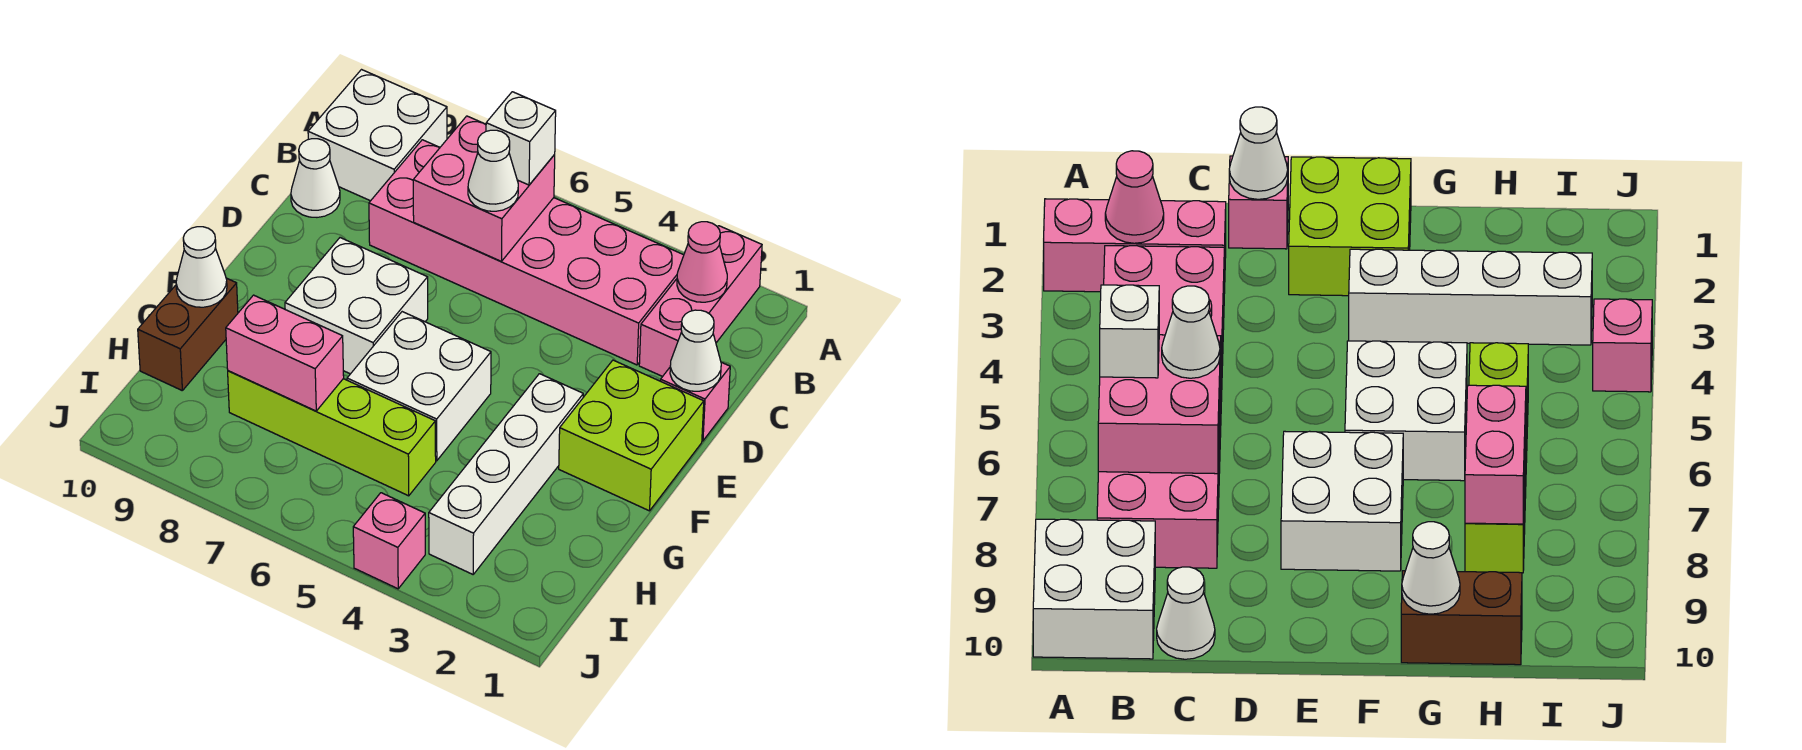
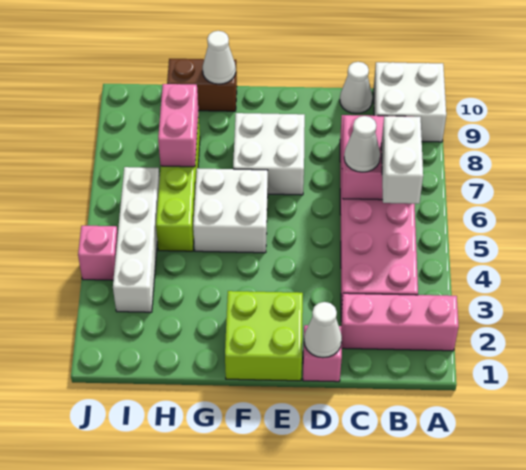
pink 1x1 cone [677,222,727,302] -> none
white 1x1 brick [486,92,556,185] -> white 1x2 brick [381,116,423,204]
white 1x4 brick [429,374,583,574] -> white 1x4 brick turned to [113,167,160,312]

